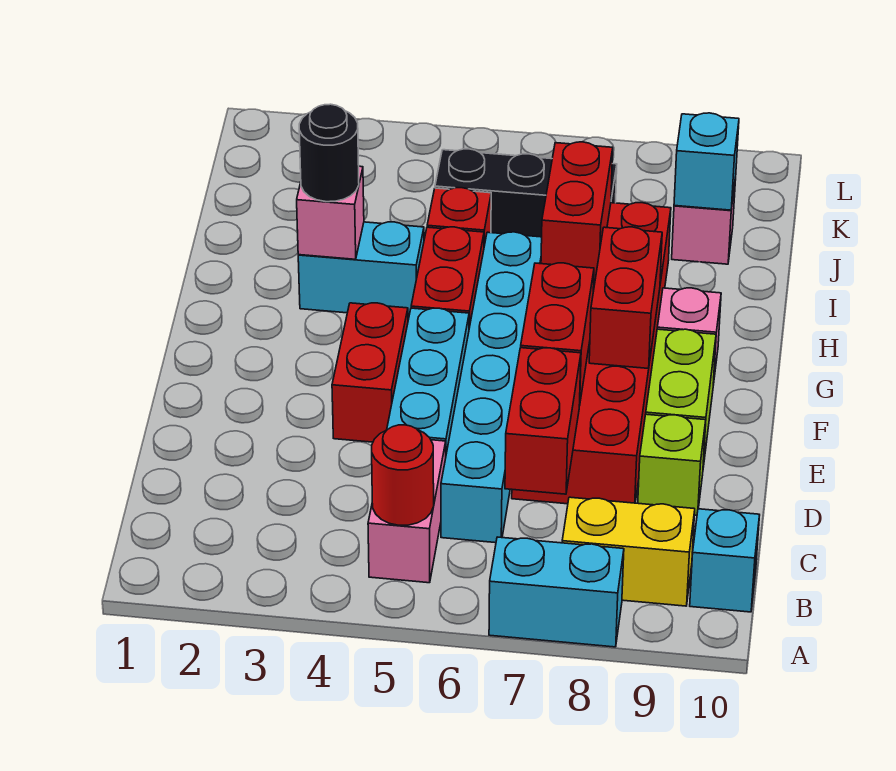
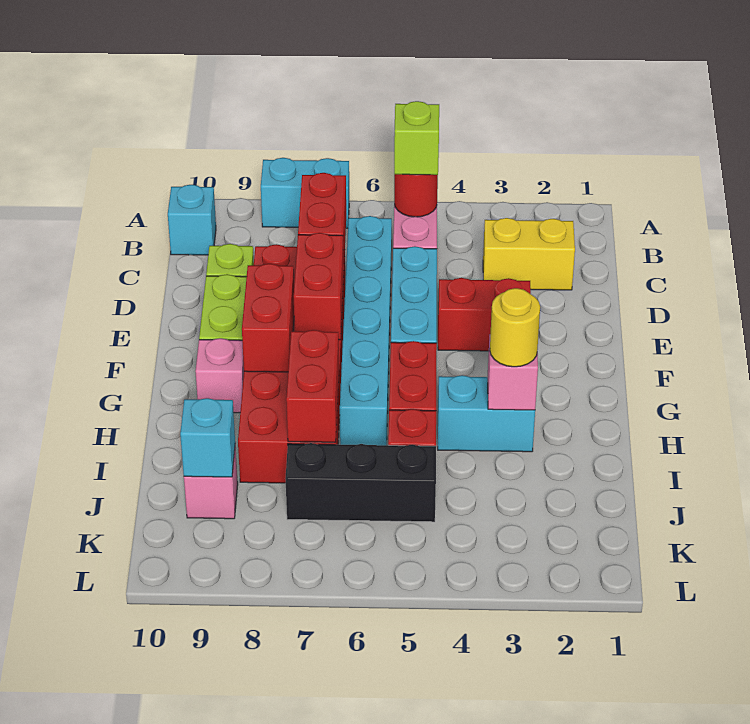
none -> lime 1x1 brick [394,101,439,175]
yellow 1x2 brick [562,497,695,606] -> yellow 1x2 brick moved to [483,218,575,290]
red 1x2 brick [332,303,408,442] -> red 1x2 brick turned to [438,278,531,351]
black 1x1 round brick [299,104,359,202] -> yellow 1x1 round brick [490,288,540,367]

